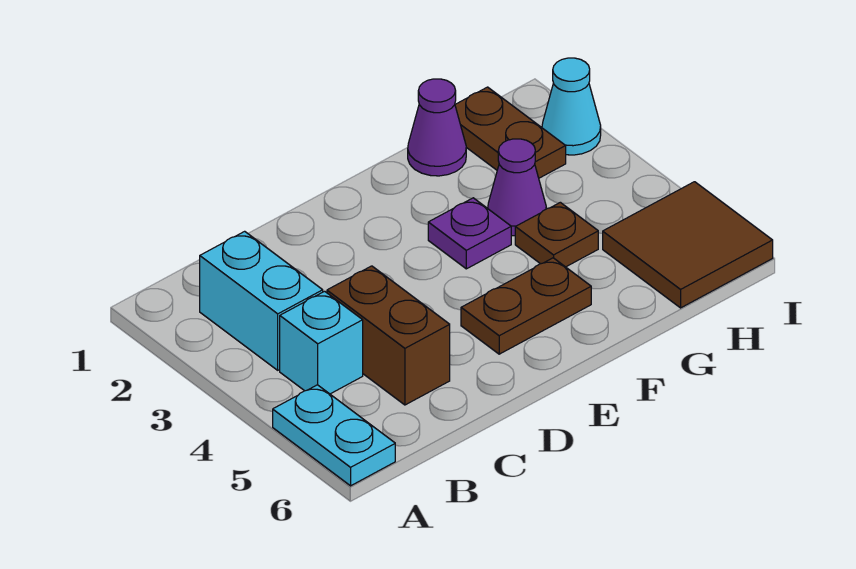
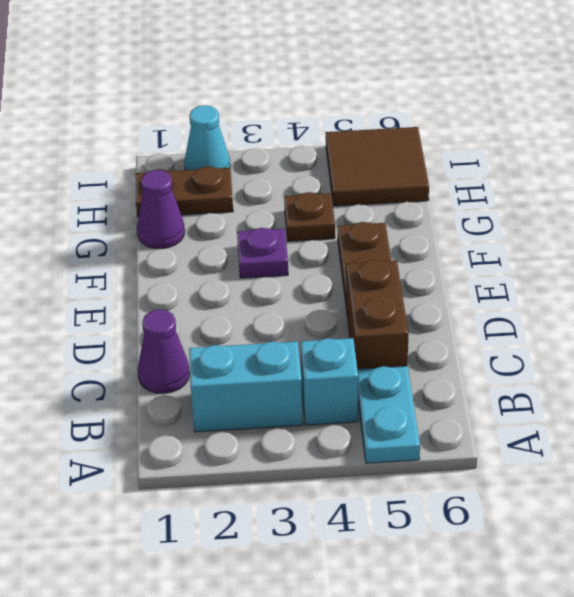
cyan 1x2 plate [273,385,395,486] -> cyan 1x2 plate turned to [357,366,420,463]
brown 1x2 brick [327,266,450,405] -> brown 1x2 brick turned to [346,260,408,369]
purple 1x1 cone [488,139,546,236] -> purple 1x1 cone moved to [138,309,190,394]

